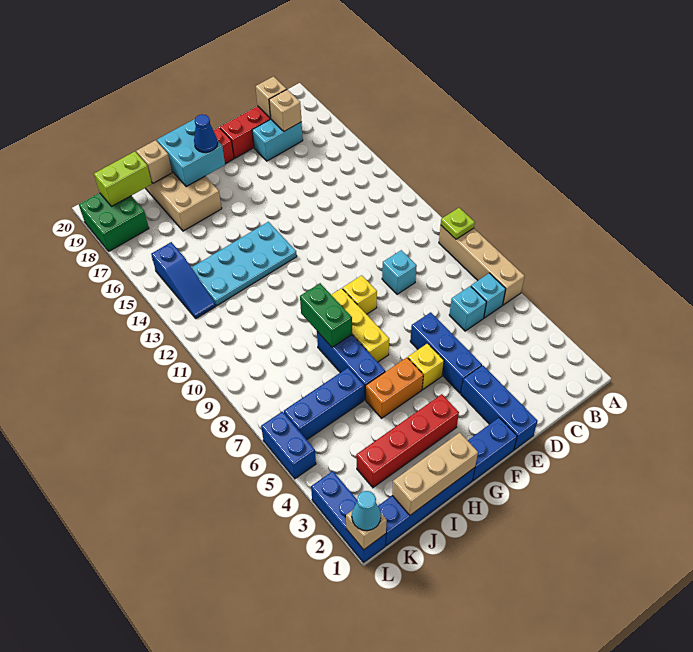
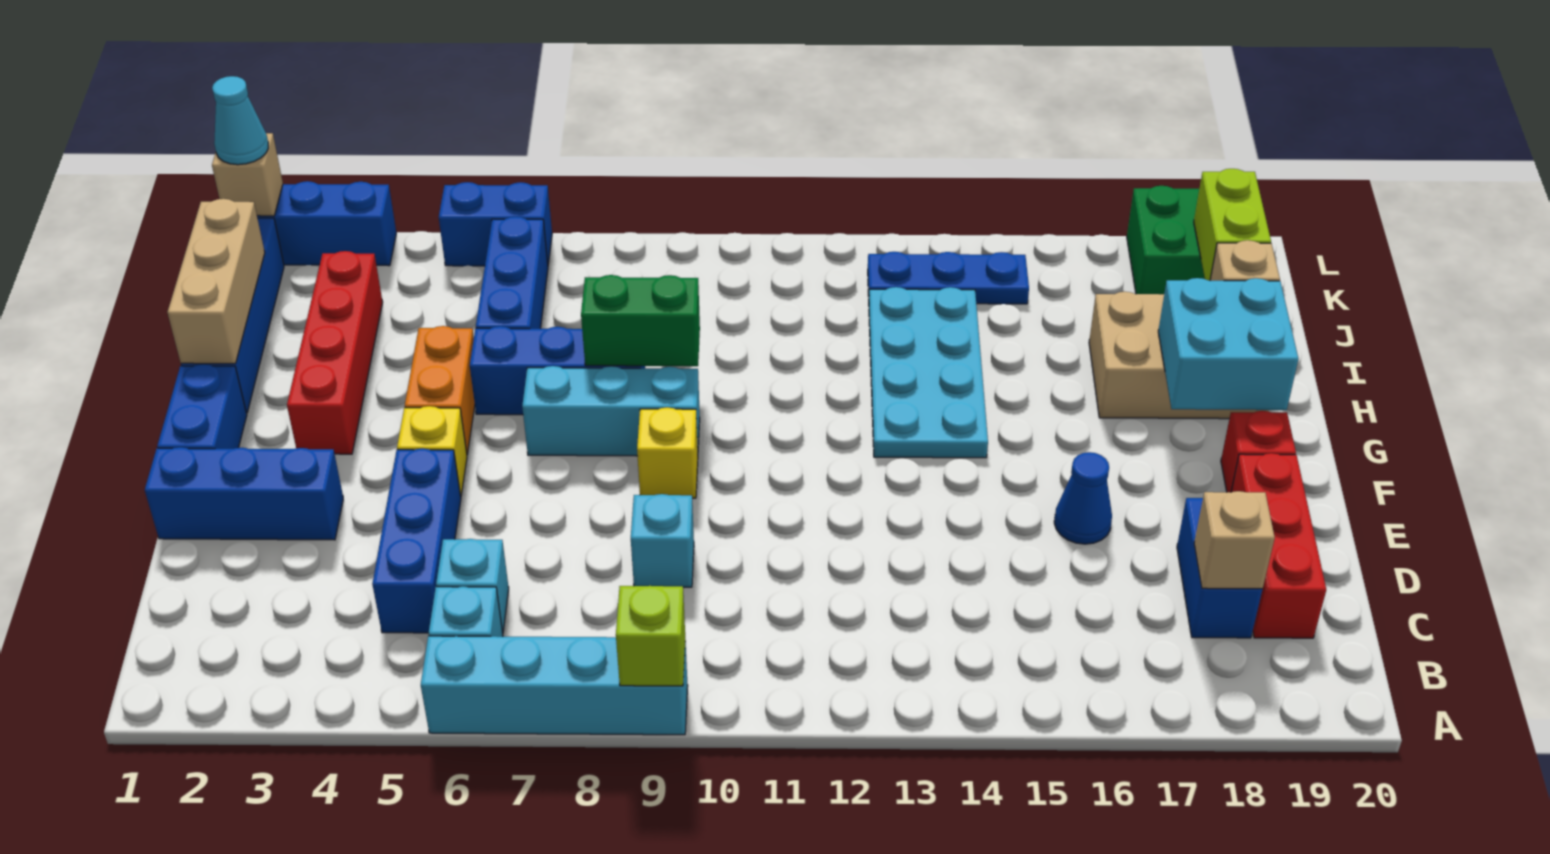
tan 1x4 brick [439,226,525,305] -> cyan 1x4 brick [421,636,688,735]
lime 1x1 plate [441,208,475,239] -> lime 1x1 brick [616,586,685,686]
cyan 1x2 brick [252,119,303,161] -> blue 1x2 brick [1177,498,1262,638]
tan 1x1 brick [256,76,287,118] -> none
blue 1x3 brick [410,312,482,393] -> blue 1x3 brick turned to [372,449,461,633]
yellow 1x3 brick [331,288,389,362] -> cyan 1x3 brick [522,366,700,456]
blue 1x1 cone [194,114,218,152] -> blue 1x1 cone moved to [1054,452,1112,544]
blue 1x3 slope [151,242,216,318] -> blue 1x3 plate [868,252,1029,304]

